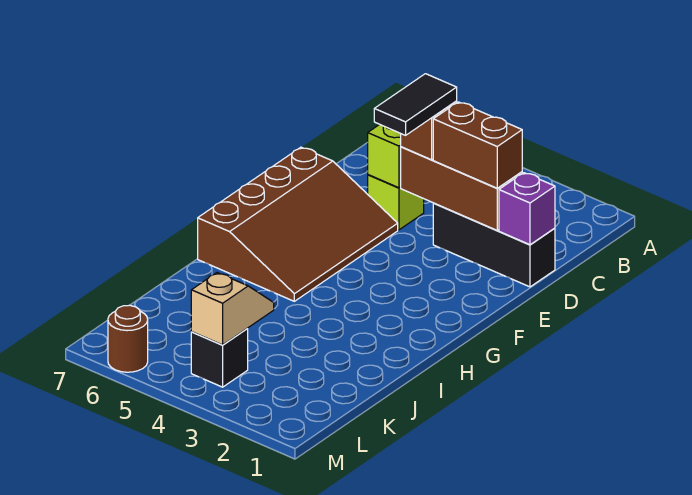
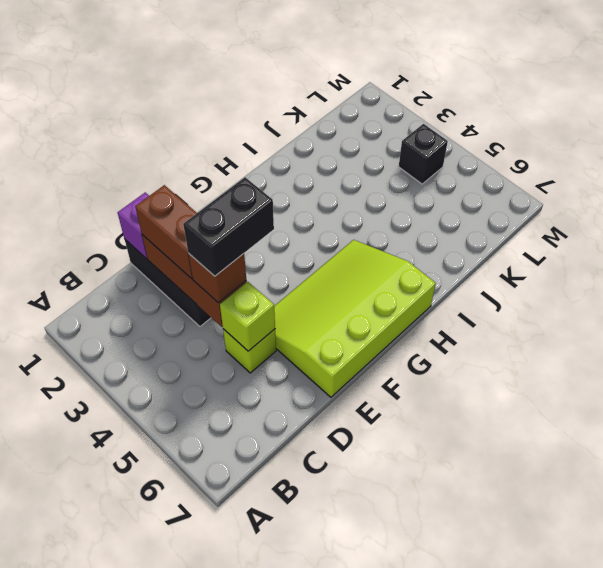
black 1x2 tile [374,74,457,135] -> black 1x2 brick [183,177,274,276]
brown 3x4 slope [198,147,398,301] -> lime 3x4 slope [274,240,436,397]
tan 1x2 slope [191,273,274,345] -> none
brown 1x1 round brick [108,305,148,372] -> none

